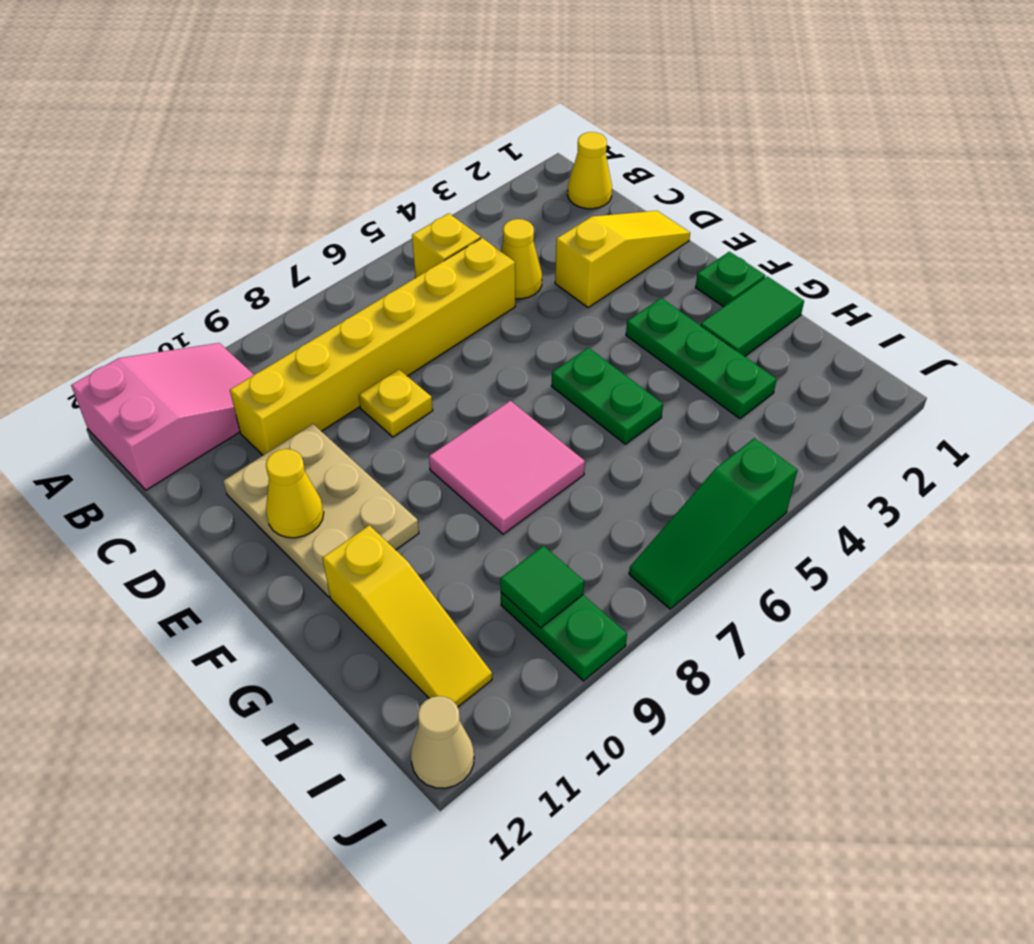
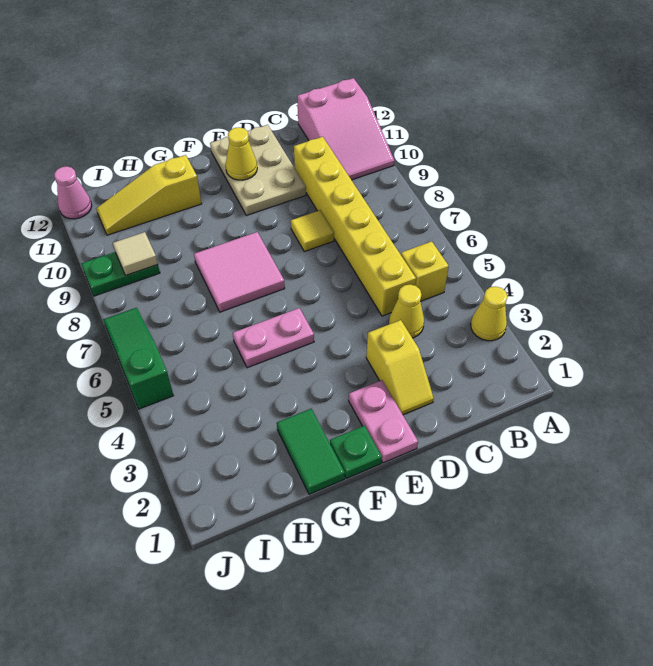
yellow 1x1 cone [568,132,612,209] -> yellow 1x1 cone moved to [471,286,508,341]
yellow 1x3 slope [555,211,690,308] -> yellow 1x2 slope [366,320,434,415]
yellow 1x1 plate [359,369,433,437] -> yellow 1x1 tile [291,210,334,252]
tan 2x3 plate [223,424,419,597] -> tan 2x3 plate turned to [210,125,306,215]
none -> pink 1x2 plate [349,380,418,463]
green 1x3 plate [626,298,777,419] -> none
green 1x2 plate [551,348,663,444] -> pink 1x2 plate [233,308,314,368]
green 1x1 tile [500,546,584,628] -> tan 1x1 tile [113,232,158,275]
tan 1x1 cone [411,696,474,788] -> pink 1x1 cone [54,166,92,219]

